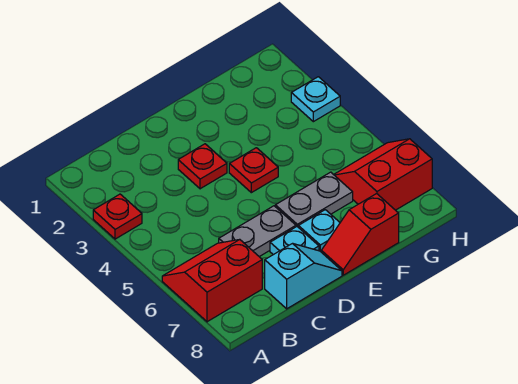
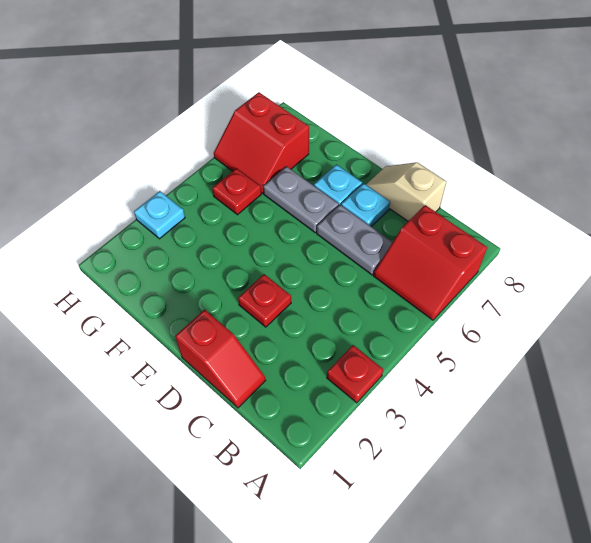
cyan 1x2 slope [265,243,342,309] -> tan 1x2 slope [366,162,447,221]
red 1x1 plate [229,148,278,193] -> red 1x1 plate moved to [212,168,261,215]
red 1x2 slope [321,194,399,275] -> red 1x2 slope moved to [175,310,266,408]

